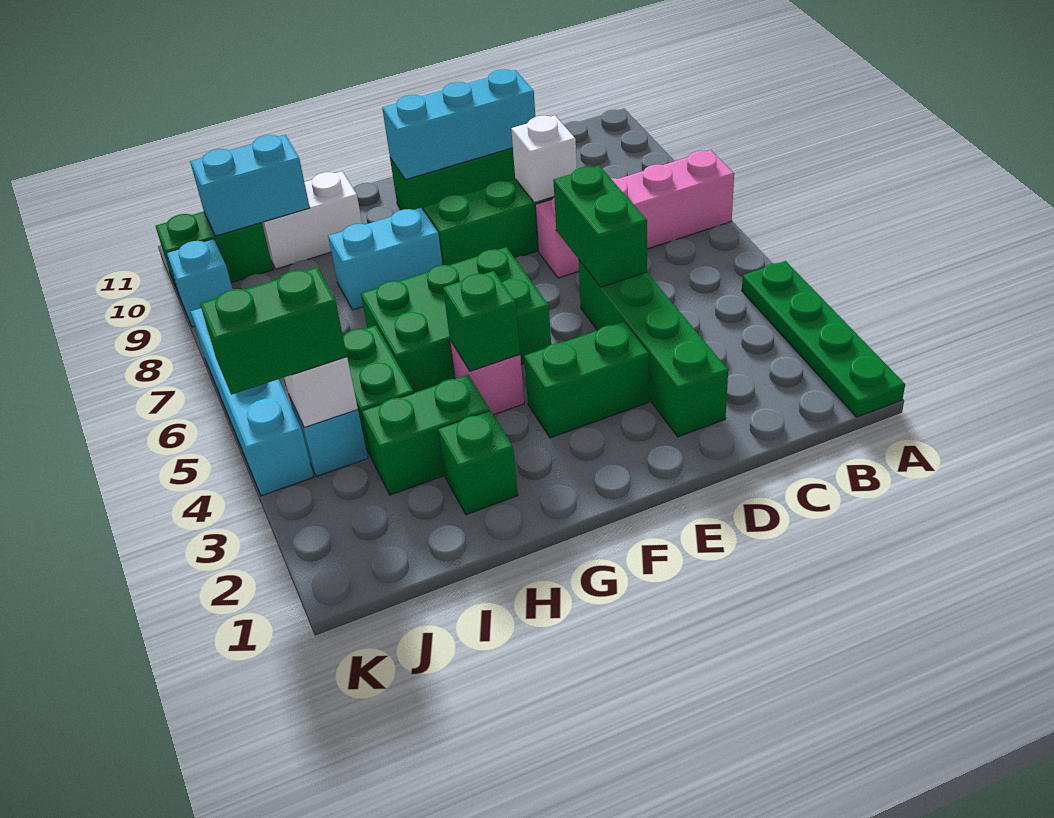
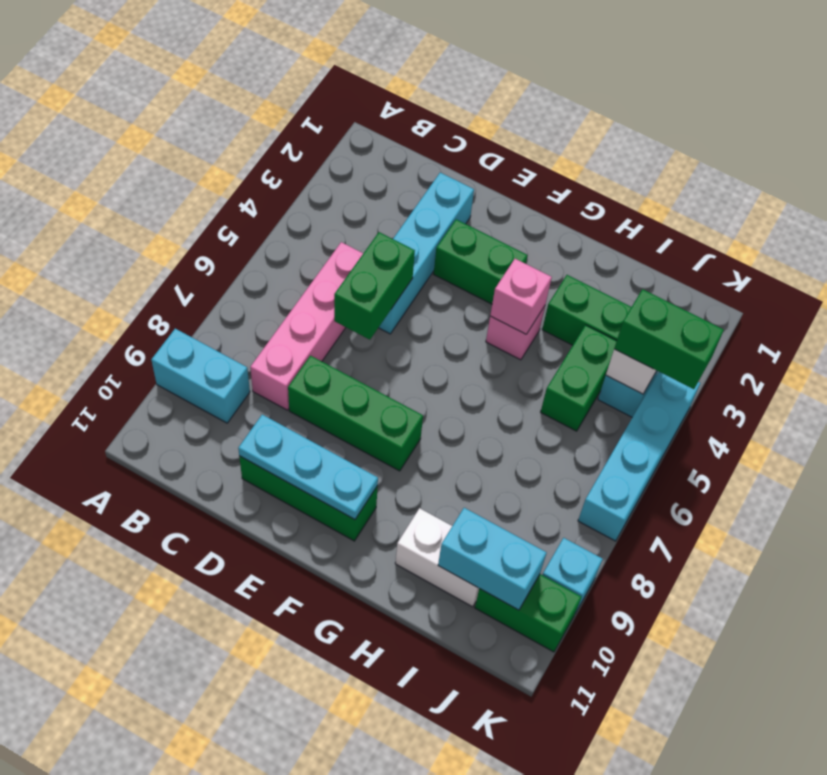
green 1x4 plate [742,261,905,417] -> none
pink 1x4 brick [535,150,734,278] -> pink 1x4 brick turned to [250,242,363,410]
green 1x4 brick [579,260,728,437] -> cyan 1x4 brick [379,173,474,334]
white 1x1 brick [511,115,577,203] -> none
cyan 1x3 brick [382,70,535,180] -> cyan 1x3 plate [238,415,378,519]
green 2x3 brick [361,247,551,393] -> none
green 1x1 brick [443,271,520,371] -> pink 1x1 brick [490,259,552,334]
cyan 1x2 brick [328,208,442,310] -> cyan 1x2 brick moved to [151,329,250,423]
green 1x1 brick [438,411,518,515] -> none

